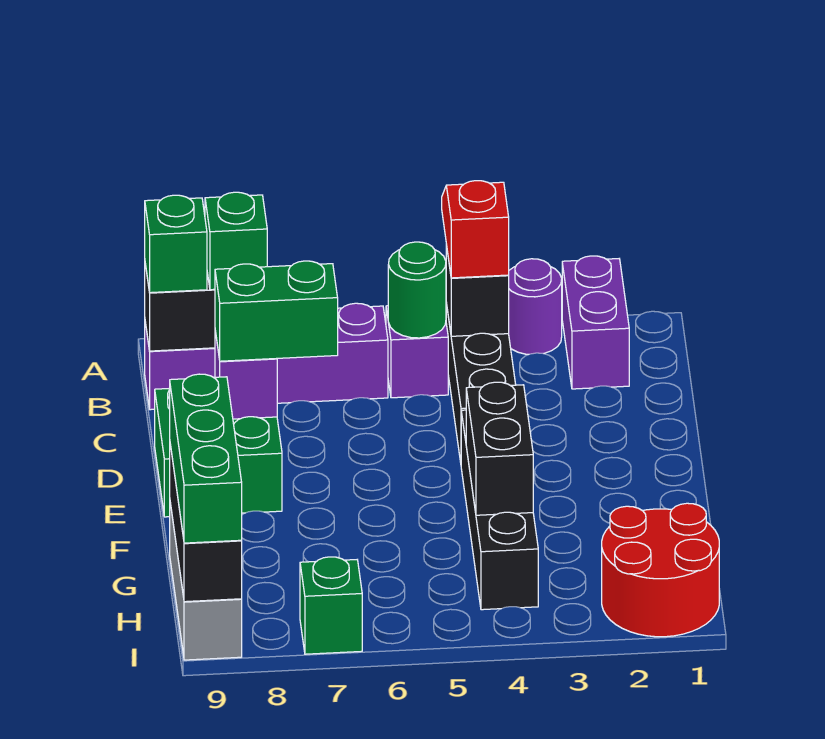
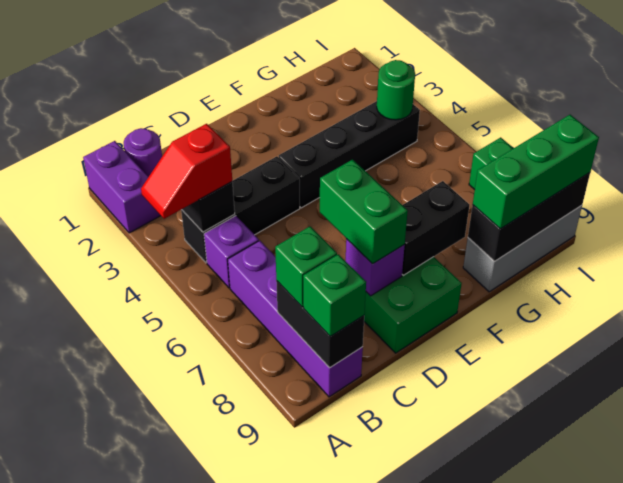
purple 1x2 brick [562,256,629,389] -> purple 1x2 brick turned to [83,141,160,233]
purple 1x1 round brick [509,259,562,354] -> purple 1x1 round brick moved to [124,128,162,177]
green 1x1 round brick [388,242,446,338] -> green 1x1 round brick moved to [377,60,415,120]
black 1x2 brick [466,382,533,515] -> black 1x2 brick moved to [402,181,469,275]
red 2x2 round brick [602,503,719,637] -> none

